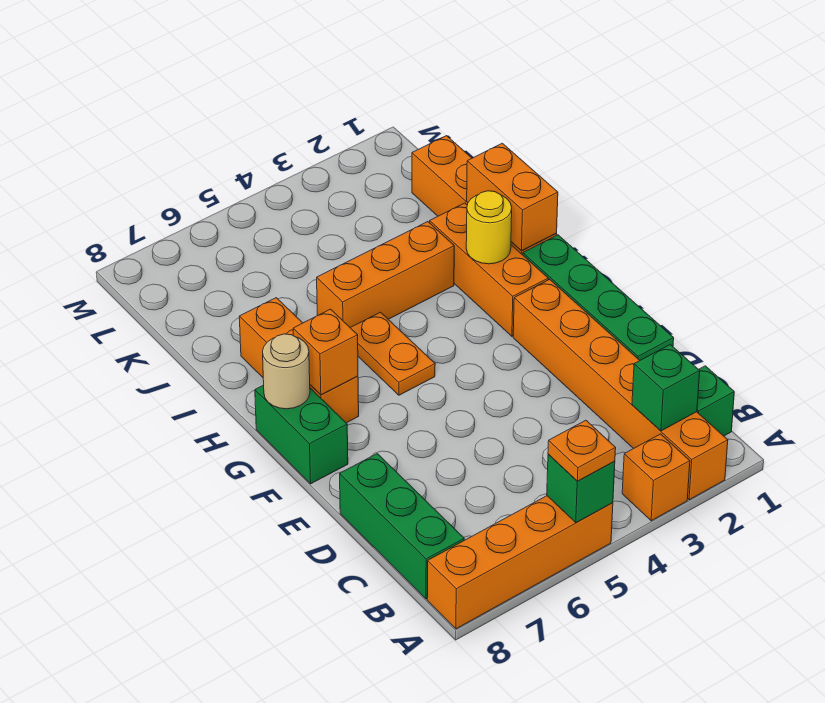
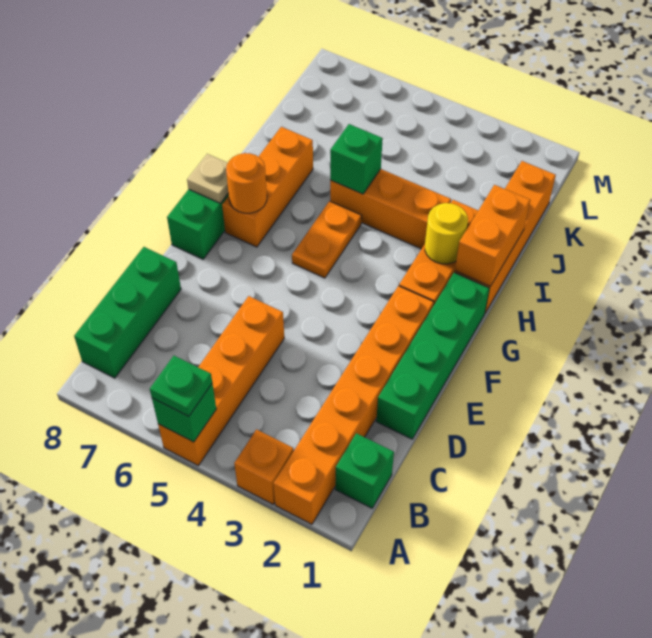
orange 1x4 brick [427,496,613,629] -> orange 1x4 brick turned to [158,296,284,466]
orange 1x1 plate [548,420,616,481] -> green 1x1 plate [150,356,212,416]
green 1x1 brick [632,344,700,431] -> green 1x1 brick moved to [330,124,383,194]
orange 1x1 brick [293,309,358,395] -> orange 1x1 round brick [226,153,267,213]
tan 1x1 round brick [263,334,310,409] -> tan 1x1 plate [187,154,228,203]

